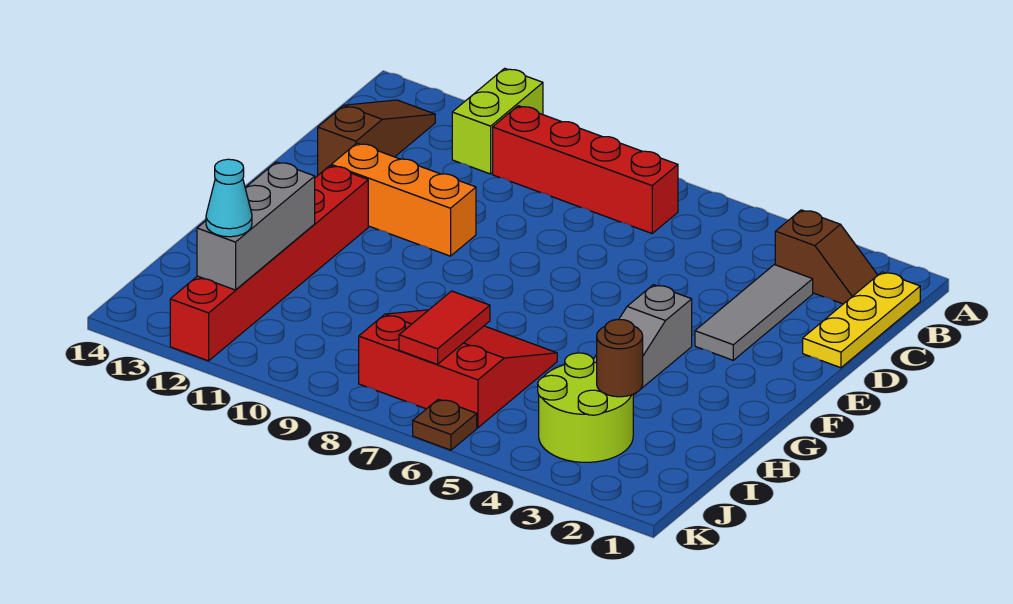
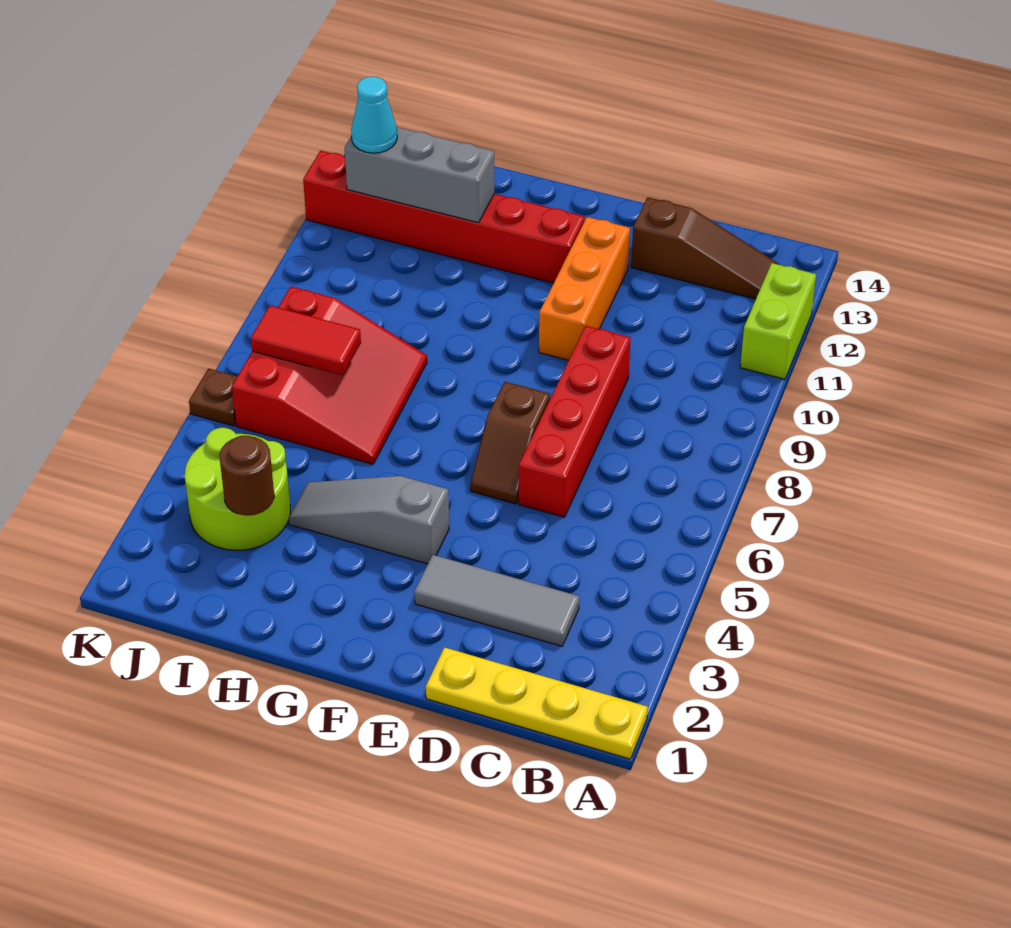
lime 1x2 brick [452,68,543,174] -> lime 1x2 brick turned to [740,263,816,379]
yellow 1x3 plate [803,272,920,368] -> yellow 1x4 plate [426,647,648,759]
brown 1x2 slope [775,210,878,304] -> brown 1x2 slope moved to [470,382,550,504]
red 1x4 brick [493,106,678,233] -> red 1x4 brick moved to [519,326,631,517]

